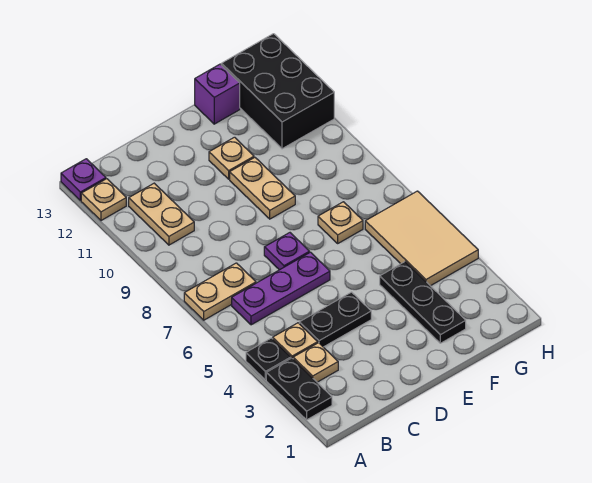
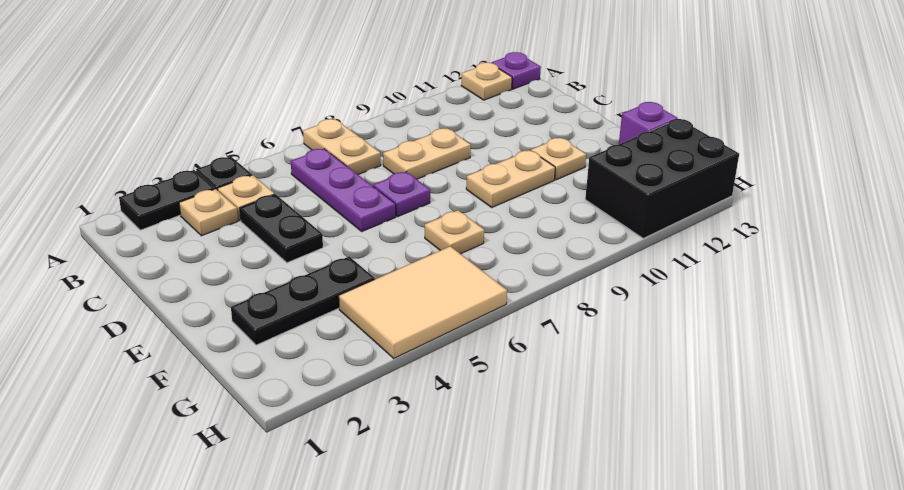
tan 1x2 plate [129,183,194,245] -> tan 1x2 plate moved to [383,128,471,179]

